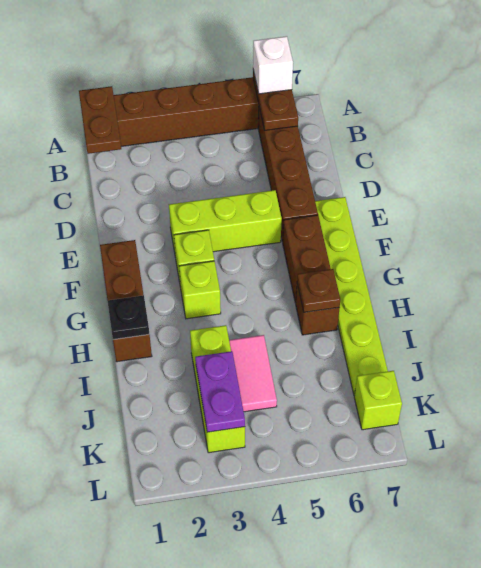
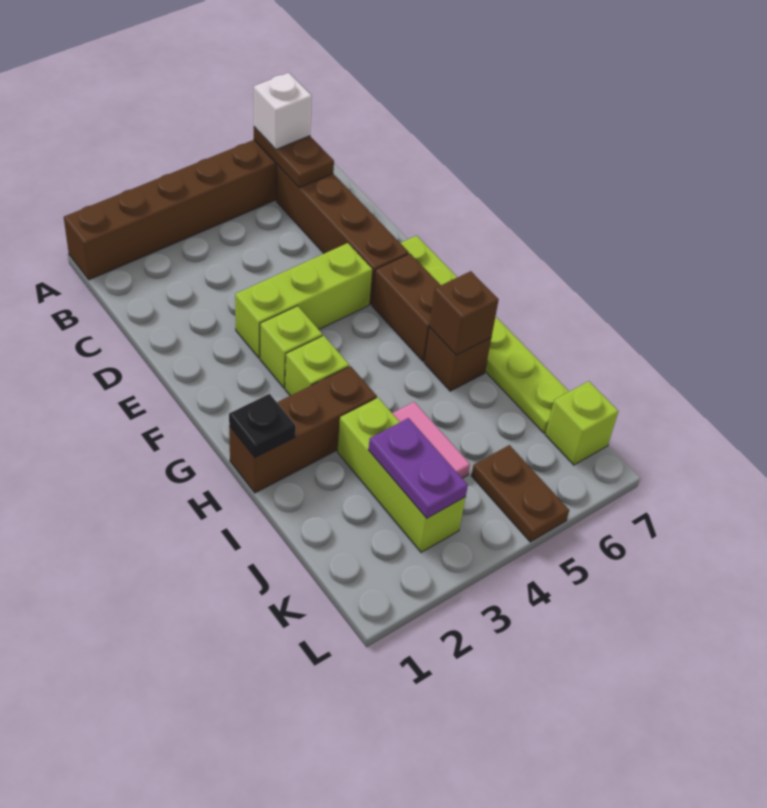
brown 1x2 plate [79,86,121,154] -> brown 1x2 plate moved to [471,445,569,542]
brown 1x3 brick [100,240,152,362] -> brown 1x3 brick turned to [229,366,377,493]
brown 1x1 plate [297,269,340,312] -> brown 1x1 brick [429,271,499,355]

